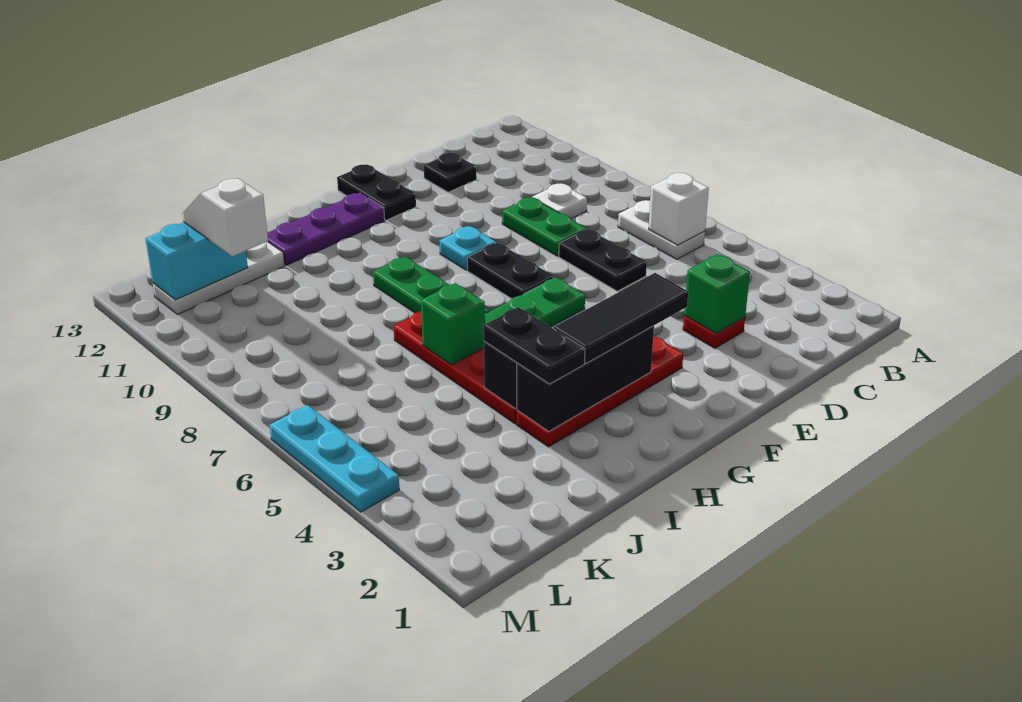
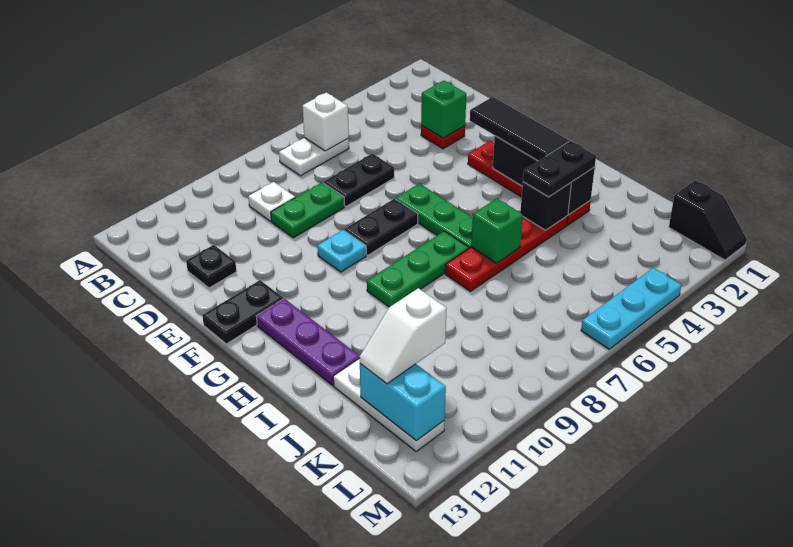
none -> black 1x2 slope [669,180,747,260]

